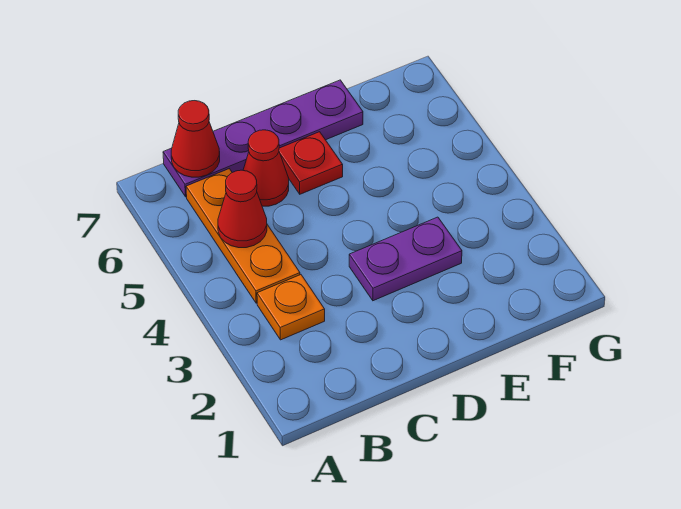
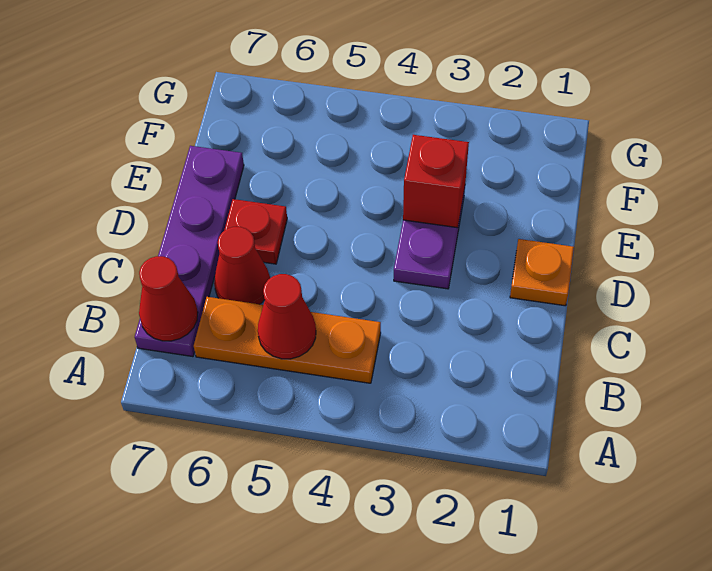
orange 1x1 plate [257,275,325,340] -> orange 1x1 plate moved to [510,239,574,306]
none -> red 1x1 brick [403,135,469,228]

